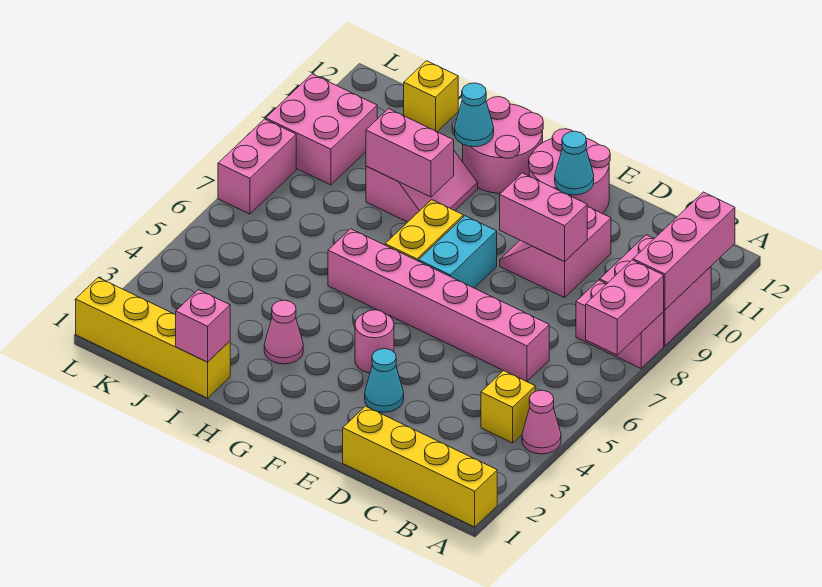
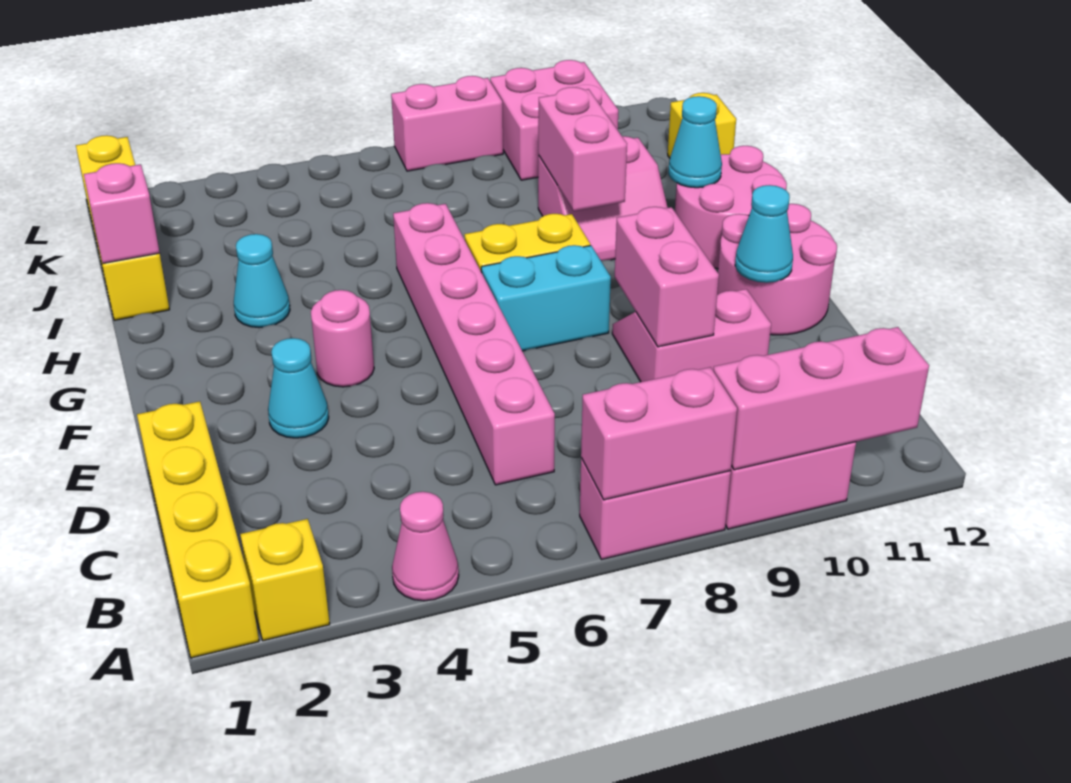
pink 1x2 brick [576,280,664,368] -> pink 1x2 brick turned to [580,458,731,560]
yellow 1x1 brick [481,371,535,443] -> yellow 1x1 brick moved to [240,519,330,641]
pink 1x1 cone [264,300,303,364] -> cyan 1x1 cone [234,234,290,328]

